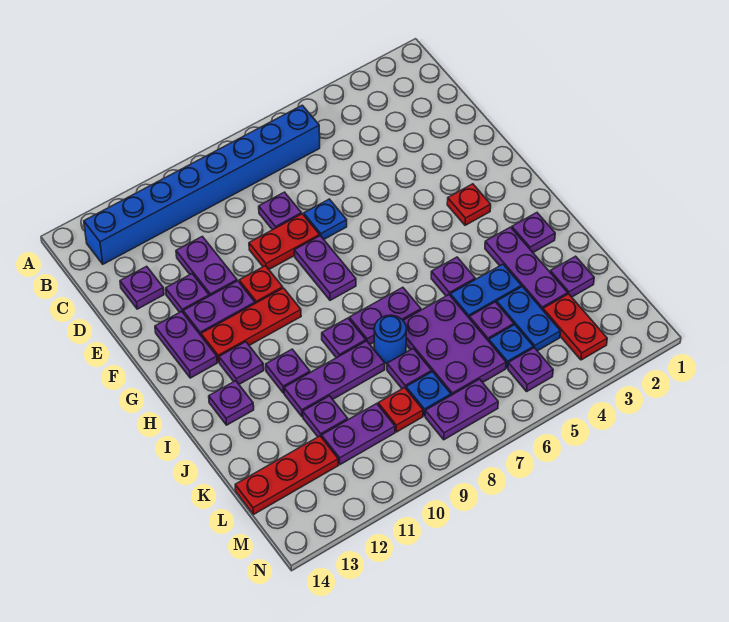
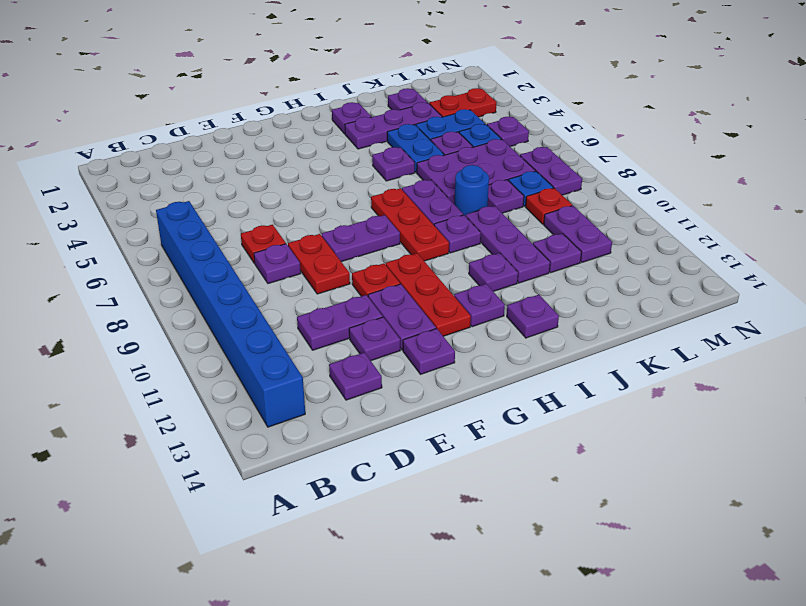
blue 1x1 plate [304,199,347,239] -> none
purple 1x2 plate [155,311,217,378] -> purple 1x1 plate [403,329,455,374]
red 1x1 plate [447,184,491,225] -> red 1x1 plate moved to [241,225,286,263]
red 1x3 plate [235,436,338,515] -> red 1x3 plate moved to [371,188,449,261]

